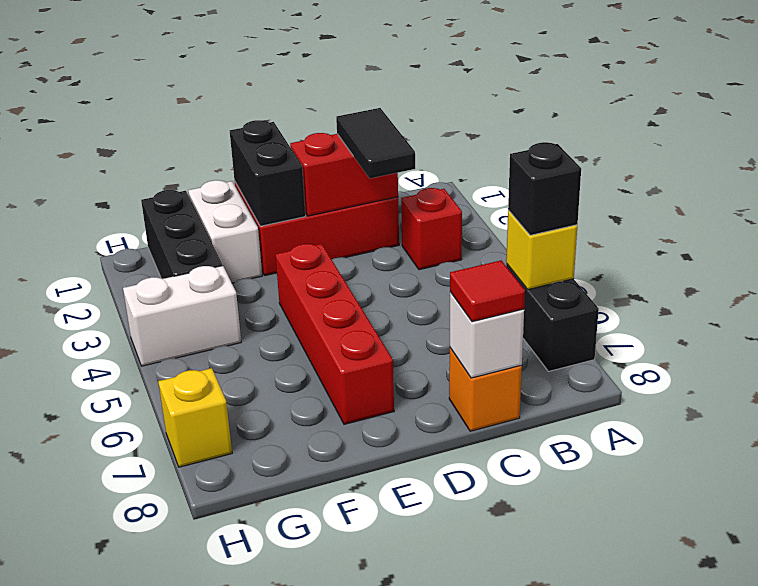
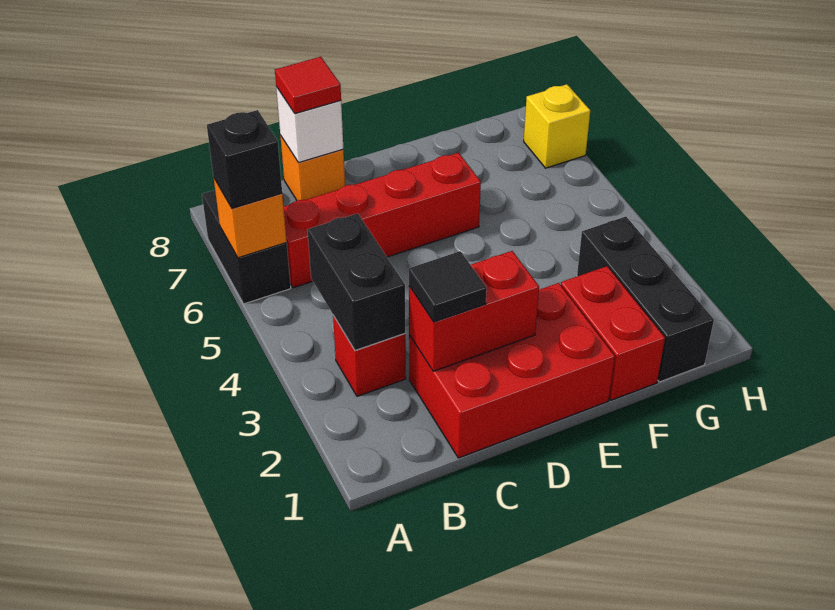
yellow 1x1 brick [506,210,577,290] -> orange 1x1 brick [214,179,287,258]
black 1x2 tile [336,108,415,179] -> black 1x1 tile [409,251,487,322]
black 1x2 brick [230,120,306,226] -> black 1x2 brick moved to [308,213,405,350]
red 1x4 brick [275,244,394,424] -> red 1x4 brick turned to [284,153,481,288]
white 1x2 brick [188,180,262,283] -> red 1x2 brick [561,266,665,400]
white 1x2 brick [123,266,241,366] -> none

